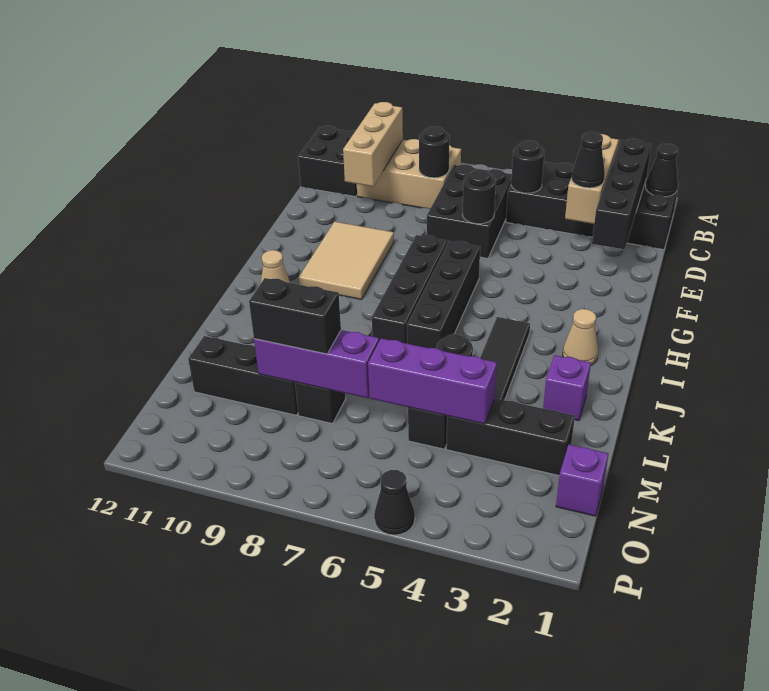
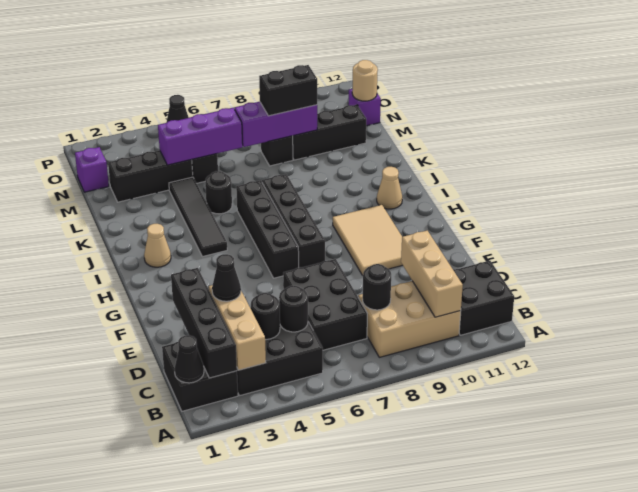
black 1x1 round brick [462,170,496,224] -> black 1x1 round brick moved to [251,293,280,340]
purple 1x1 brick [543,355,591,421] -> purple 1x1 brick moved to [349,89,381,126]
none -> tan 1x1 round brick [352,60,378,101]

